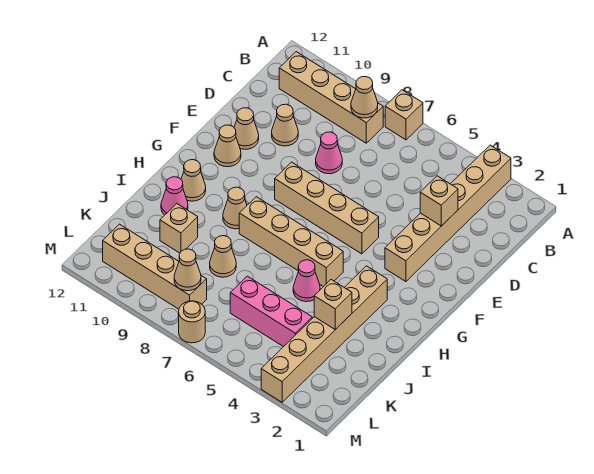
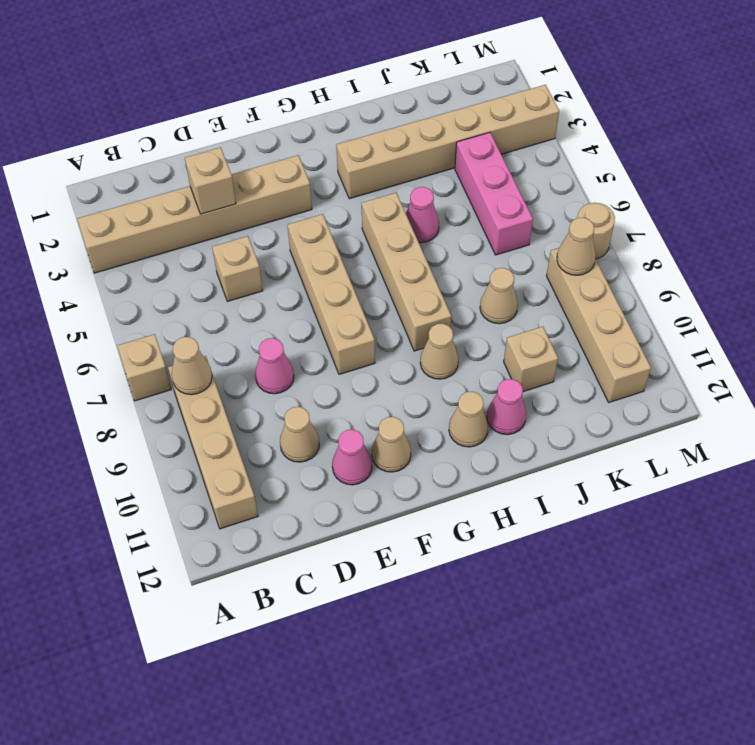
tan 1x1 cone [234,108,259,149] -> pink 1x1 cone [332,430,372,485]
tan 1x1 brick [314,280,352,329] -> tan 1x1 brick moved to [212,236,263,301]

